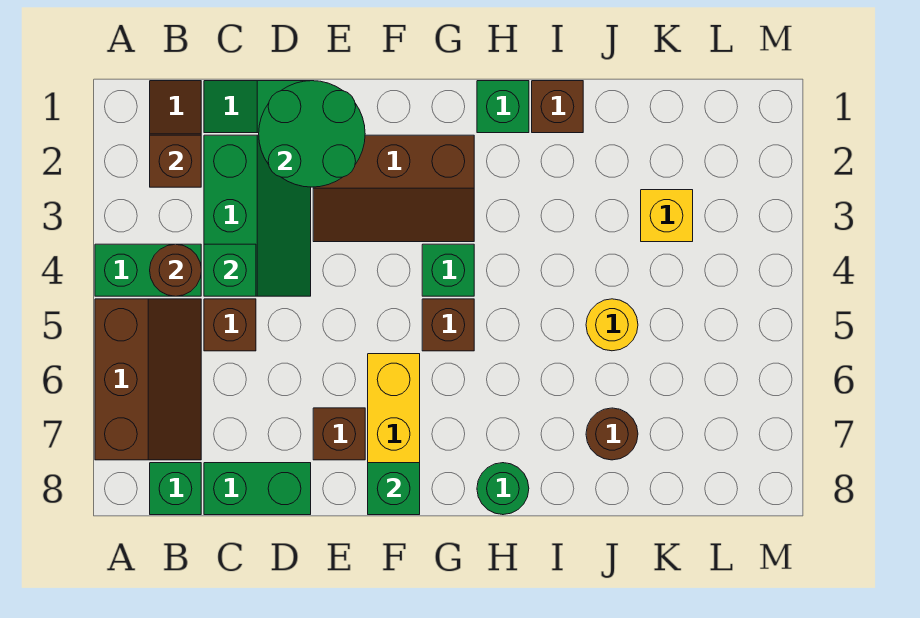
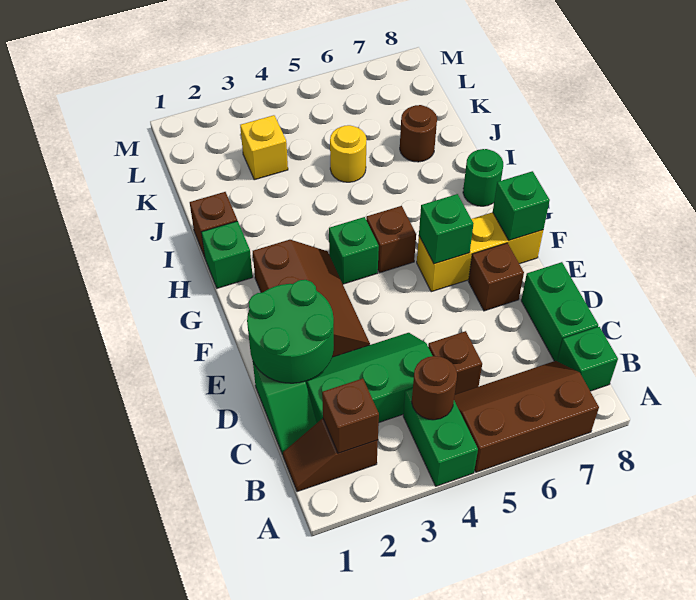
green 1x1 brick [204,244,256,296] -> green 1x1 brick moved to [419,194,474,264]

